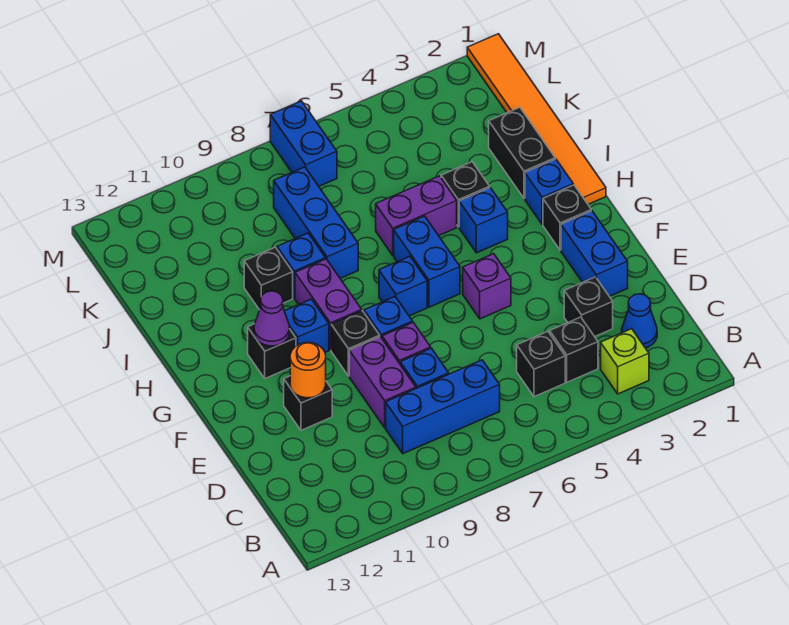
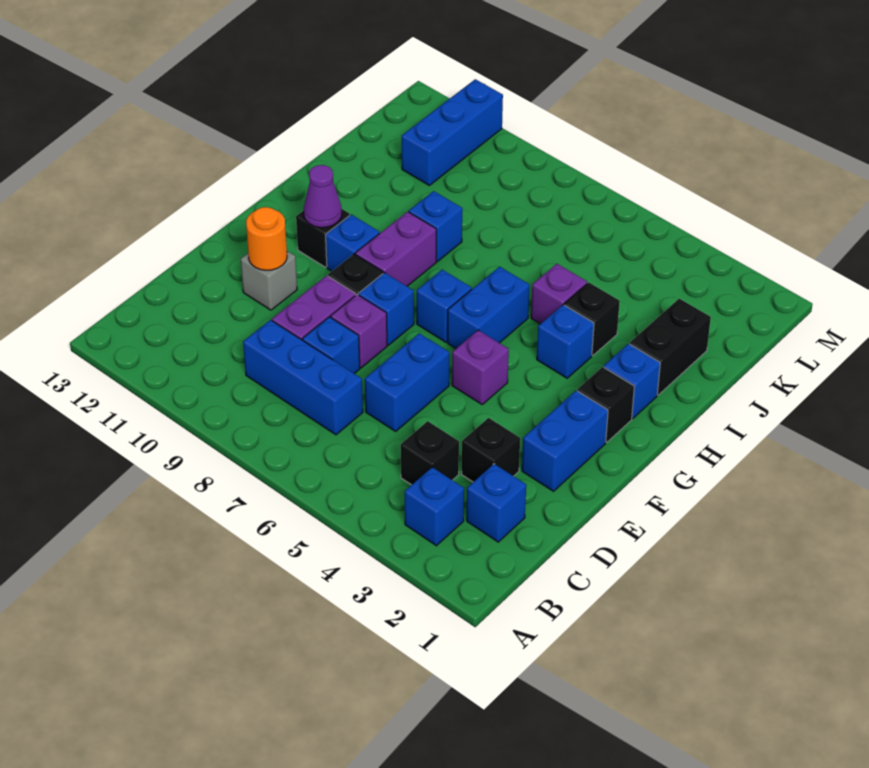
lime 1x1 brick [601,329,649,394] -> blue 1x1 brick [405,467,464,546]
blue 1x1 cone [622,294,657,348] -> blue 1x1 brick [467,464,526,542]
black 1x1 brick [517,331,565,397] -> none
black 1x1 brick [284,376,332,430] -> grey 1x1 brick [241,251,297,310]
orange 1x6 tile [467,34,606,204] -> none
purple 1x2 brick [376,176,457,255] -> purple 1x1 brick [531,264,587,324]
blue 1x3 brick [274,167,358,278] -> blue 1x3 brick moved to [402,79,503,185]
black 1x1 brick [244,247,293,310] -> none
blue 1x2 brick [270,101,337,186] -> blue 1x2 brick moved to [365,333,449,431]

